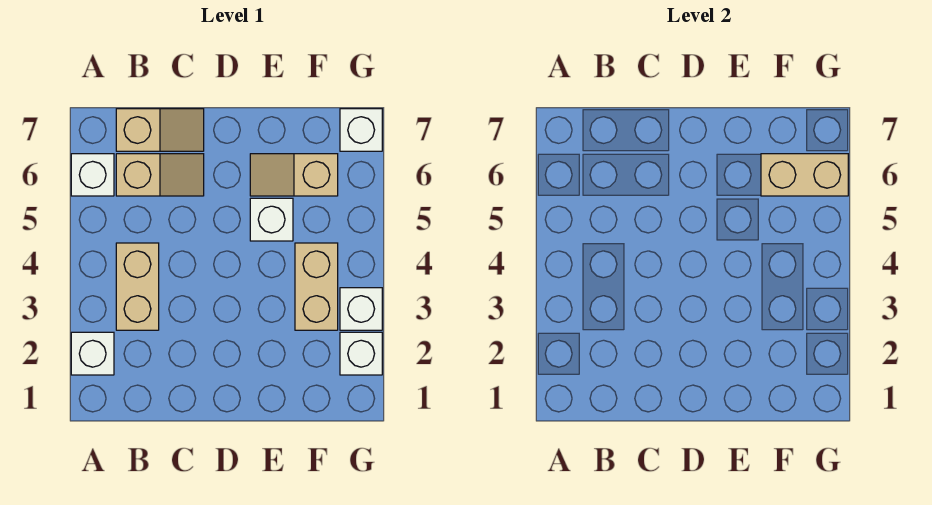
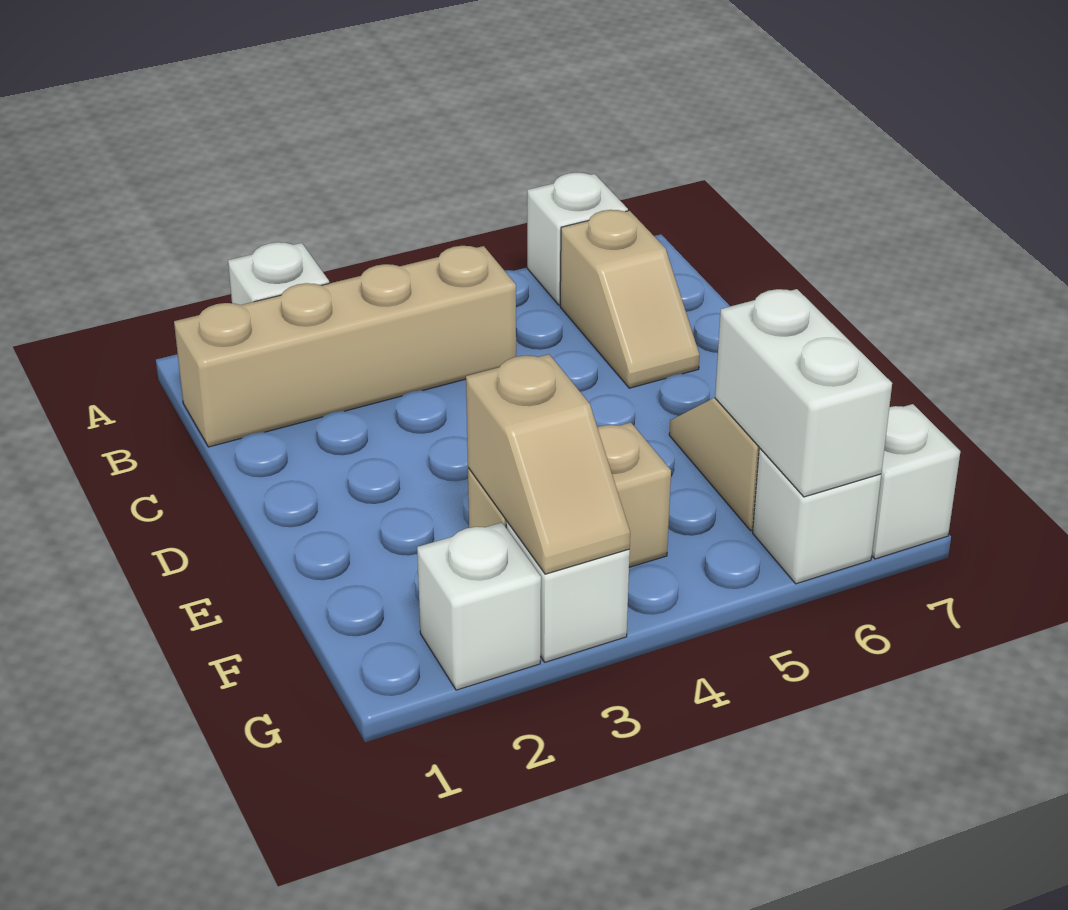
tan 1x2 brick [116,243,159,330] -> tan 1x4 brick [174,246,516,447]
tan 1x2 slope [116,109,204,151] -> tan 1x2 slope moved to [466,354,630,574]
white 1x1 brick [250,198,293,241] -> white 1x1 brick moved to [753,448,881,584]
tan 1x2 brick [761,154,848,196] -> white 1x2 brick [715,289,892,497]

